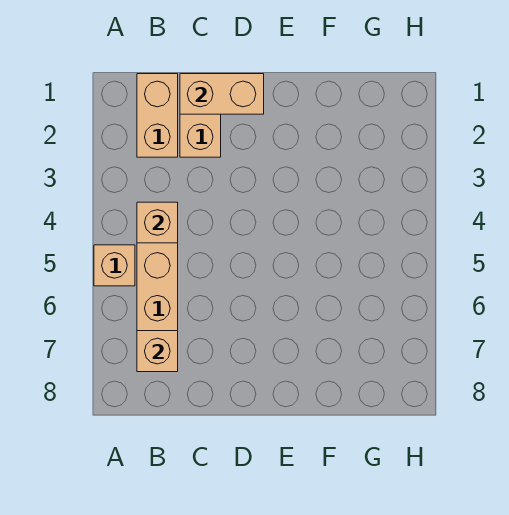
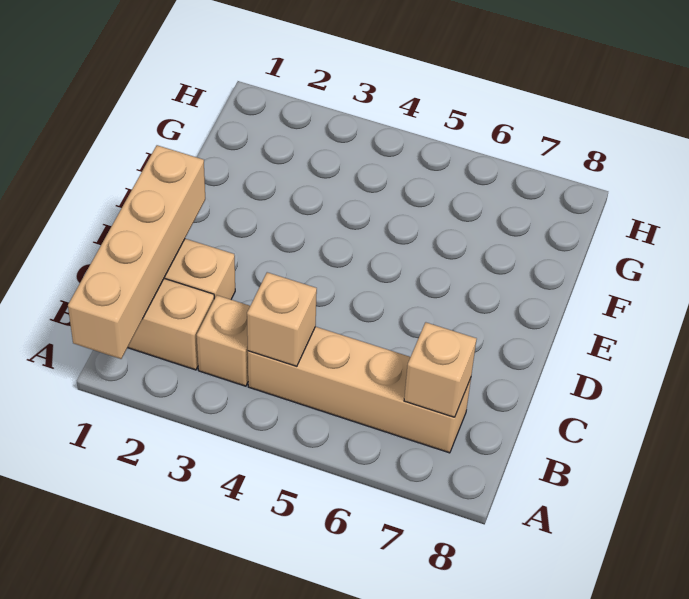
tan 1x1 brick [94,245,135,286] -> tan 1x1 brick moved to [197,295,250,386]
tan 1x2 brick [180,74,264,114] -> tan 1x4 brick [68,145,205,359]

